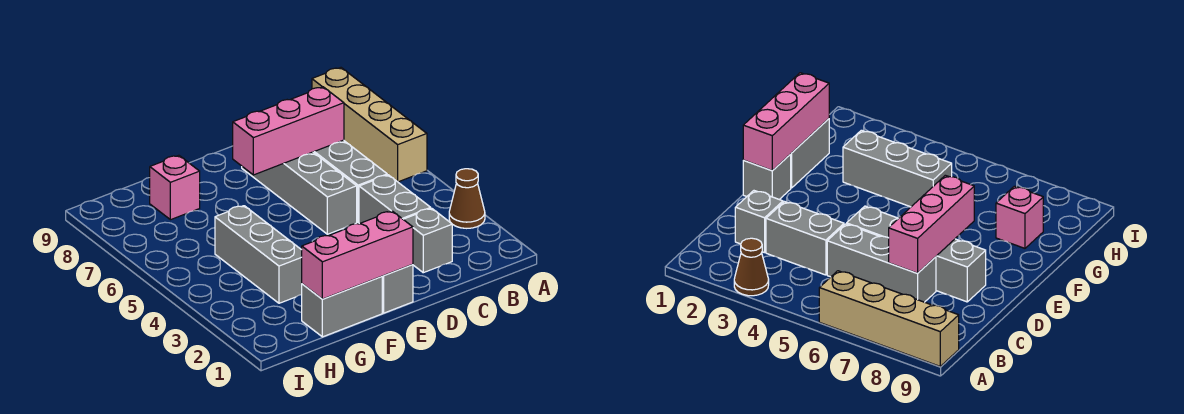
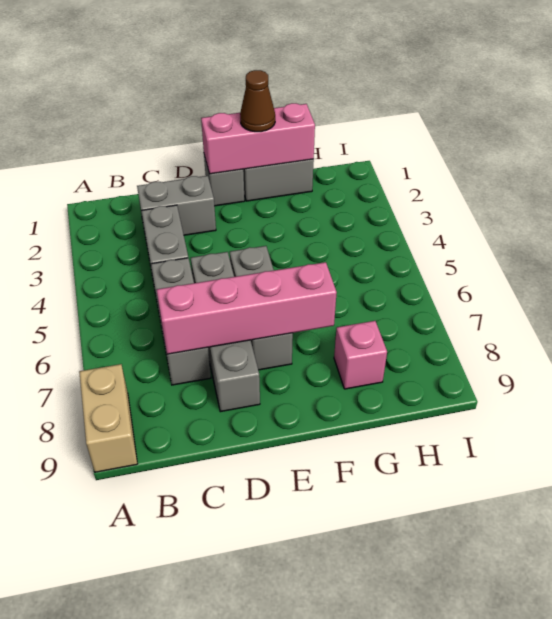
brown 1x1 cone [449,169,485,228] -> brown 1x1 cone moved to [240,70,275,132]
tan 1x4 brick [312,68,427,182] -> tan 1x2 brick [79,364,137,472]
grey 1x1 brick [403,208,452,273] -> grey 1x2 brick [137,176,216,235]
pink 1x3 brick [233,87,344,175] -> pink 1x4 brick [157,262,337,354]
grey 1x3 brick [215,206,302,303] -> grey 1x3 brick moved to [230,246,293,370]

